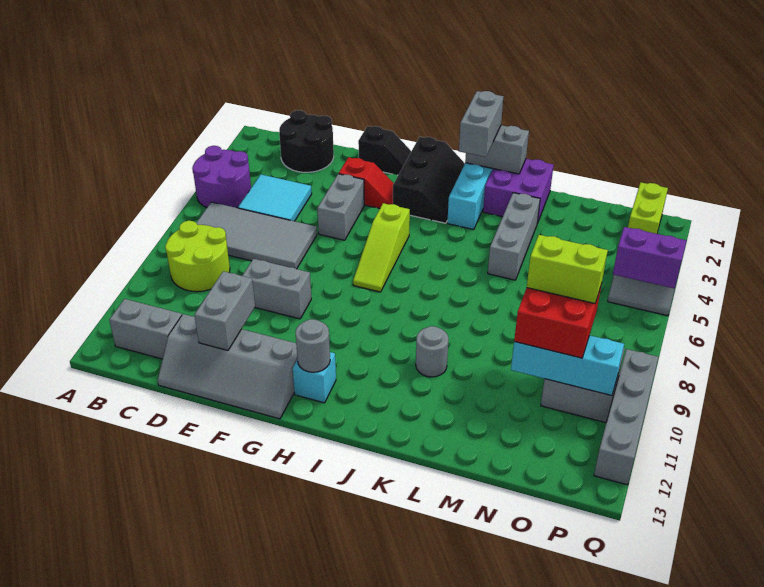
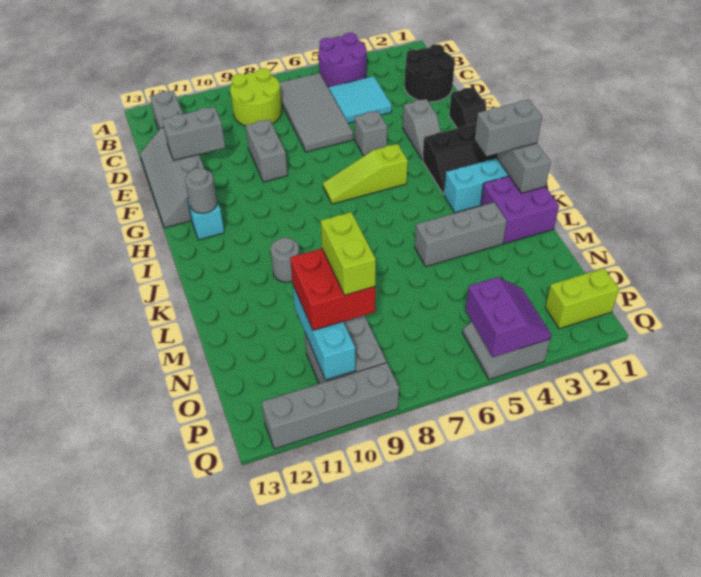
red 1x2 slope [339,157,394,208] -> grey 1x2 slope [403,99,441,160]
grey 1x2 brick [317,174,364,240] -> grey 1x1 brick [355,111,387,156]

